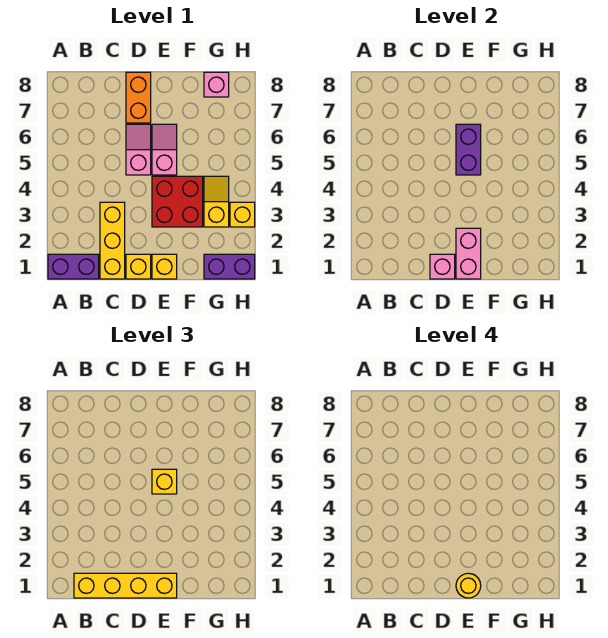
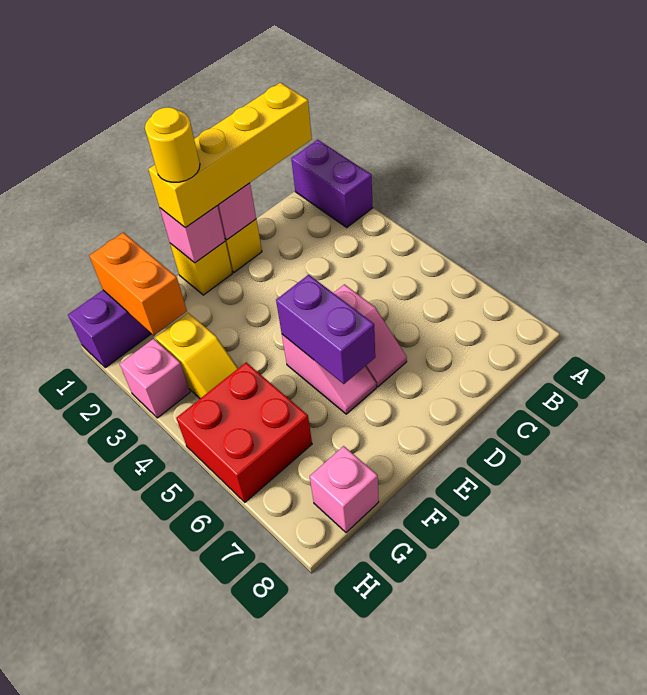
purple 1x2 brick [48,254,99,279] -> purple 1x2 brick turned to [291,140,372,227]
yellow 1x3 brick [100,202,125,279] -> none
orange 1x2 brick [126,72,151,123] -> orange 1x2 brick moved to [89,233,187,335]
pink 1x2 brick [456,228,481,279] -> pink 1x1 brick [160,206,225,263]
red 2x2 brick [152,176,203,227] -> red 2x2 brick moved to [176,363,312,502]
yellow 1x1 brick [152,469,177,494] -> none
yellow 1x1 brick [230,202,255,227] -> pink 1x1 brick [120,339,190,418]

